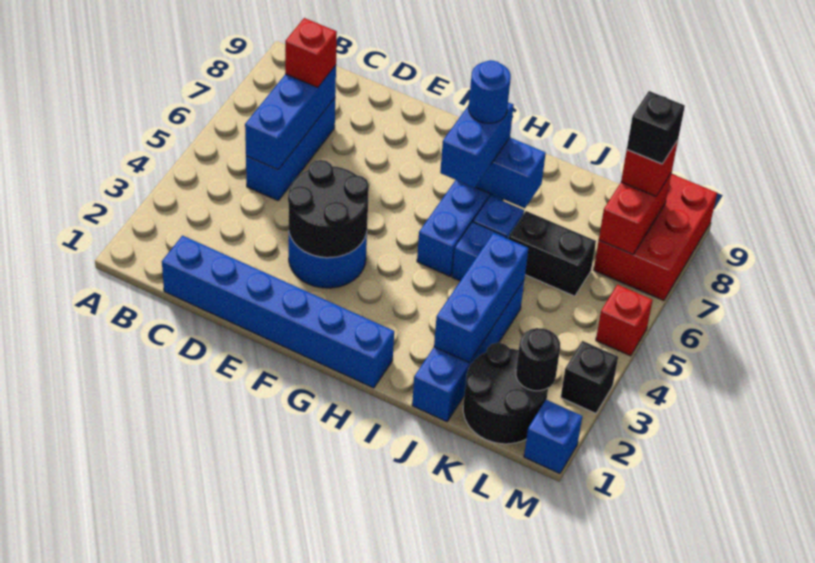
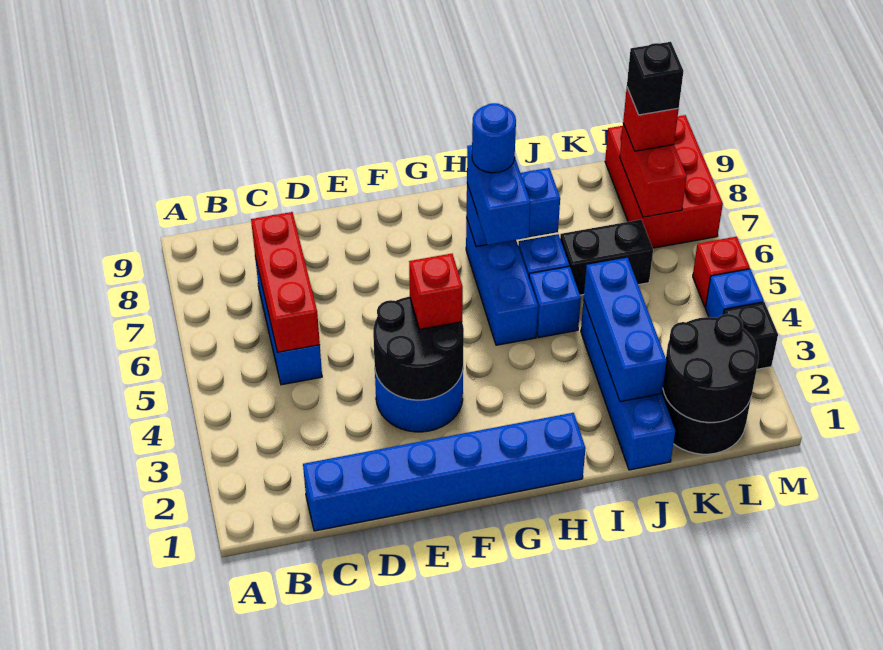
blue 1x3 brick [245,65,336,170] -> red 1x3 brick [251,212,320,352]
red 1x1 brick [285,18,337,88] -> red 1x1 brick moved to [409,253,463,329]
black 1x1 round brick [516,328,560,391] -> black 2x2 round brick [663,314,759,422]
blue 1x1 brick [524,400,582,474] -> blue 1x1 brick moved to [705,269,764,318]

